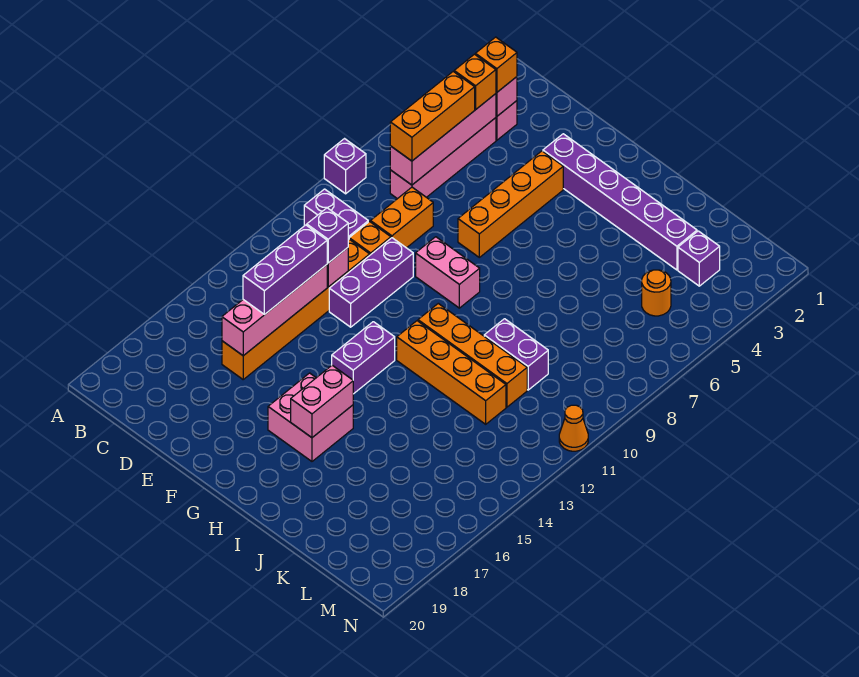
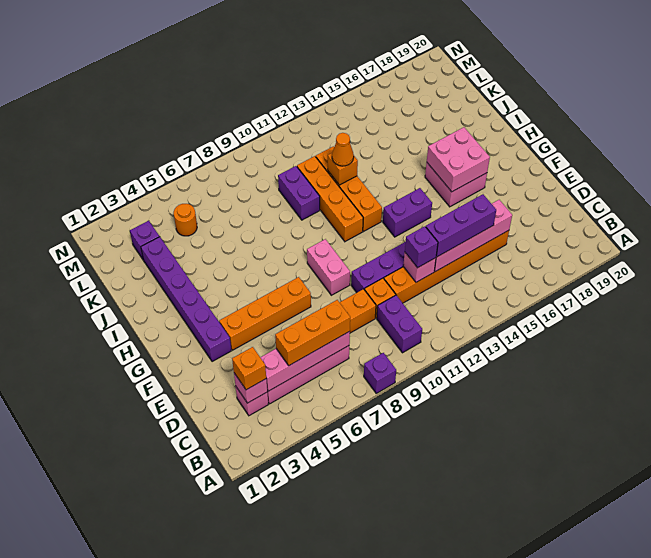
orange 1x1 brick [454,54,496,110] -> orange 1x1 brick moved to [328,153,358,185]
pink 1x2 brick [291,365,353,438] -> pink 2x2 brick [427,127,490,192]
orange 1x1 cone [559,405,588,451] -> orange 1x1 cone moved to [332,133,354,166]

